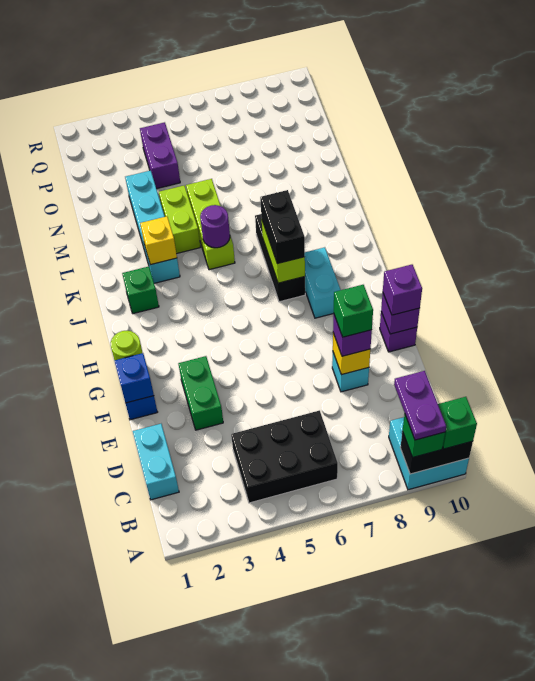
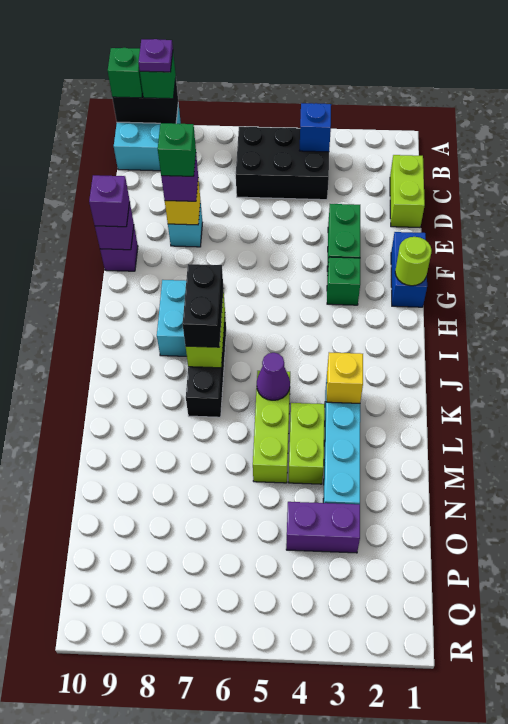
purple 1x2 plate [394,371,446,440] -> purple 1x1 plate [139,39,173,72]
cyan 1x2 brick [133,424,179,500] -> lime 1x2 brick [390,155,425,227]
blue 1x1 brick [114,353,154,403] -> blue 1x1 brick moved to [299,103,331,152]
green 1x1 brick [122,267,159,314] -> green 1x1 brick moved to [327,257,360,305]
purple 1x1 round brick [200,205,230,248] -> purple 1x1 cone [257,353,290,400]
purple 1x2 brick [140,122,180,189] -> purple 1x2 brick turned to [286,502,360,553]

